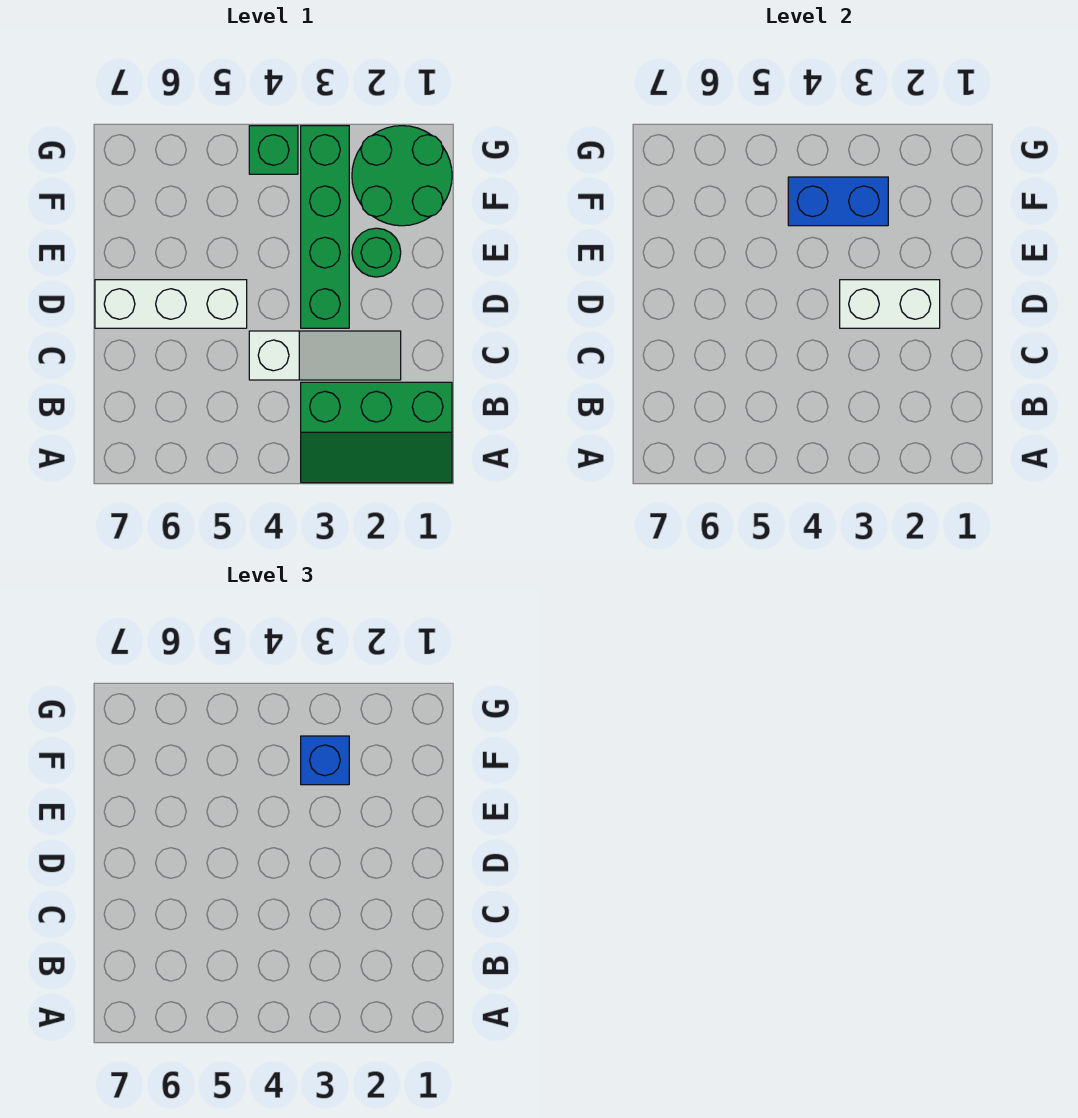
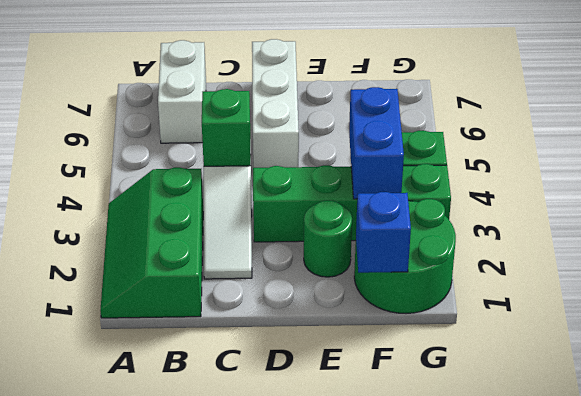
none -> green 1x1 brick [202,89,251,166]
white 1x2 brick [840,280,940,328] -> white 1x2 brick moved to [158,40,206,143]
blue 1x1 brick [301,736,349,785] -> blue 1x1 brick moved to [356,192,411,273]

